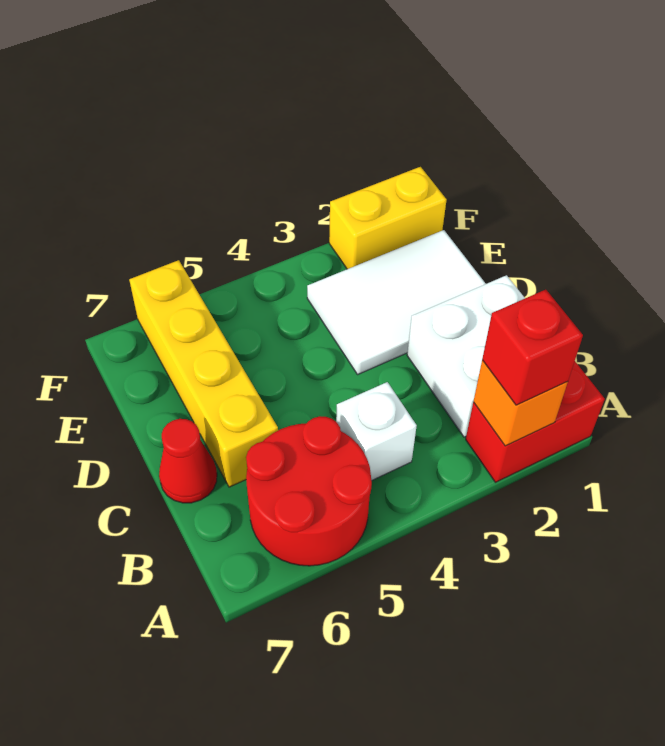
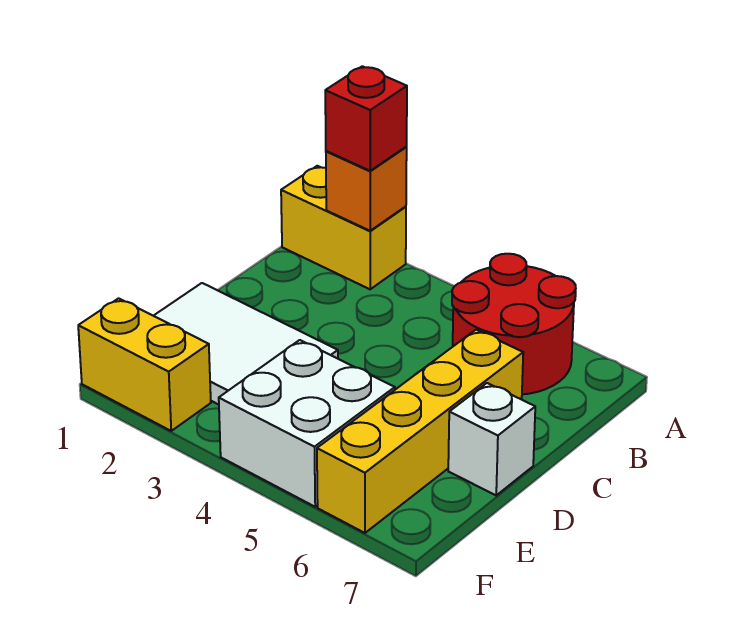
red 1x2 brick [466,362,605,482] -> yellow 1x2 brick [281,166,406,289]
white 2x2 brick [407,275,525,437] -> white 2x2 brick moved to [219,340,395,507]
white 1x1 brick [336,382,417,481] -> white 1x1 brick moved to [448,383,535,495]
red 1x1 cone [159,419,217,503] -> none

